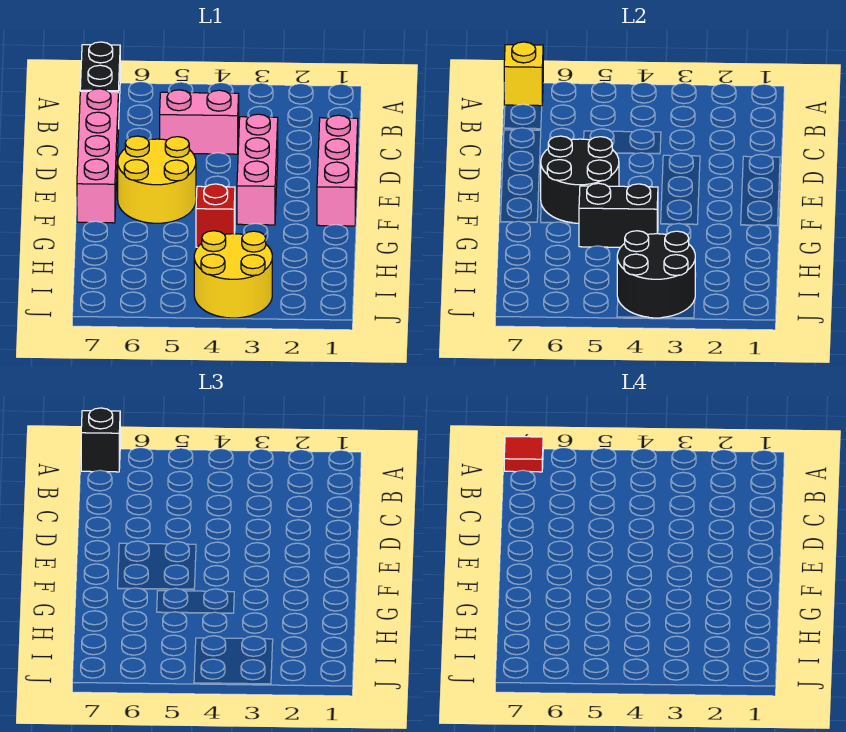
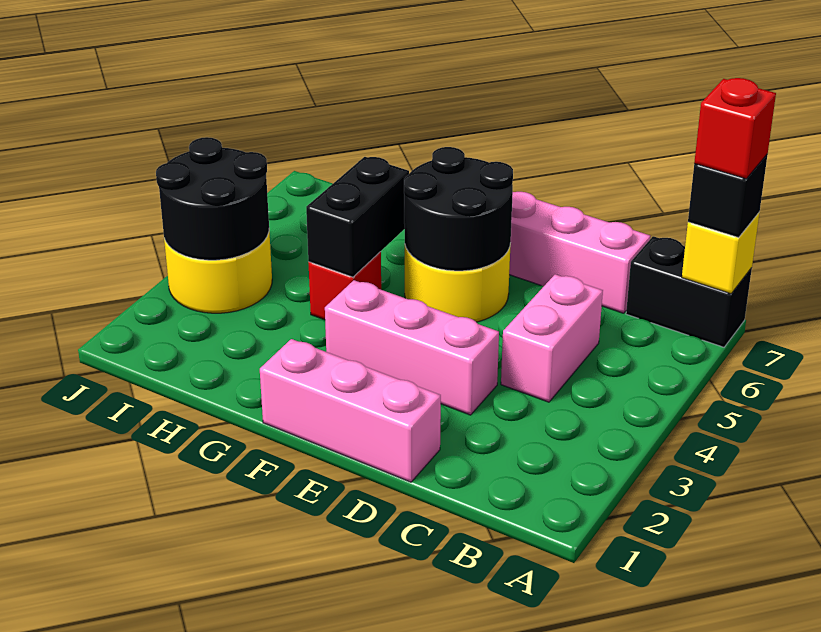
red 1x1 tile [504,437,543,472] -> red 1x1 brick [694,78,776,179]

